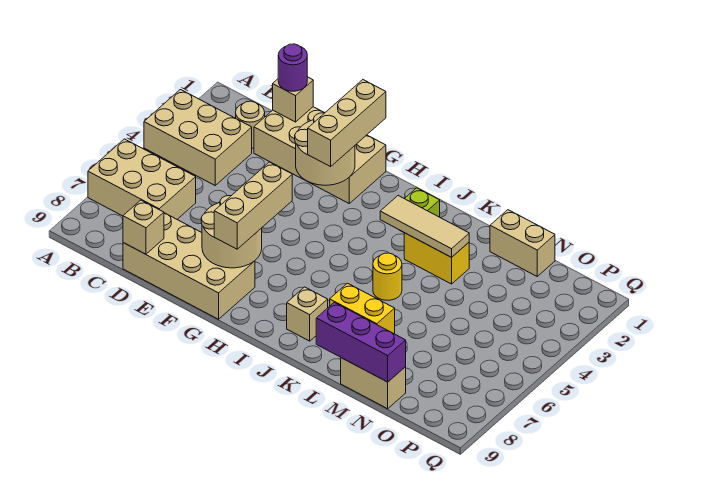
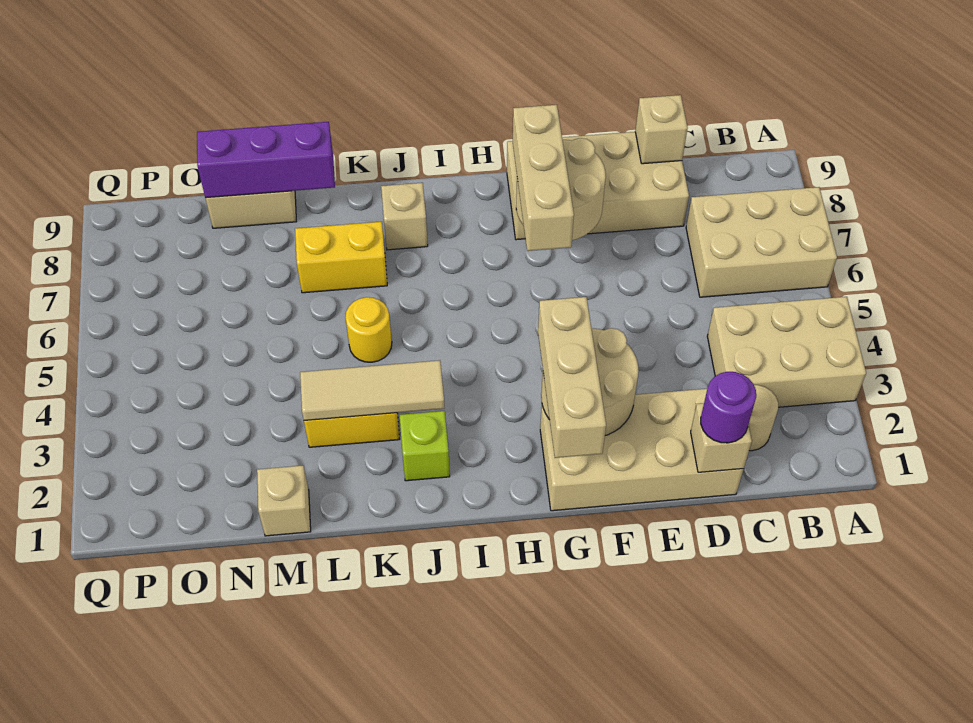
tan 1x2 brick [490,210,555,276] -> tan 1x1 brick [257,466,311,536]

